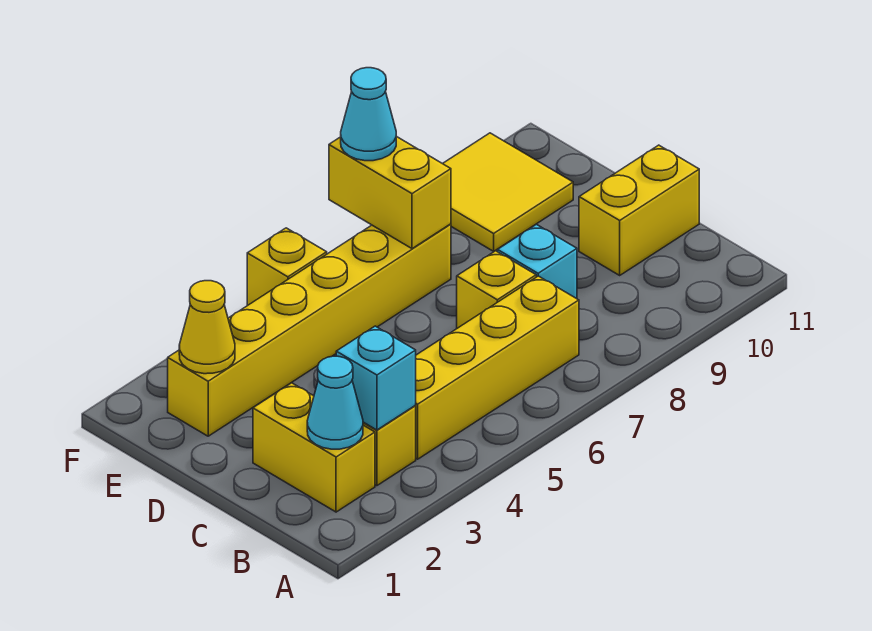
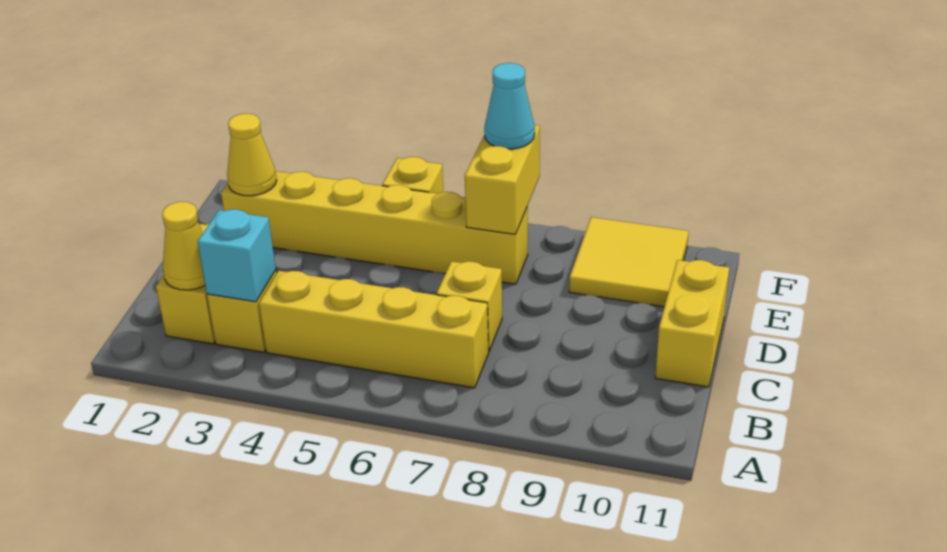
cyan 1x1 cone [307,356,363,449] -> yellow 1x1 cone [162,202,205,290]
cyan 1x1 brick [498,224,577,299] -> none
yellow 1x2 brick [579,145,699,275] -> yellow 1x2 brick turned to [655,260,729,387]

